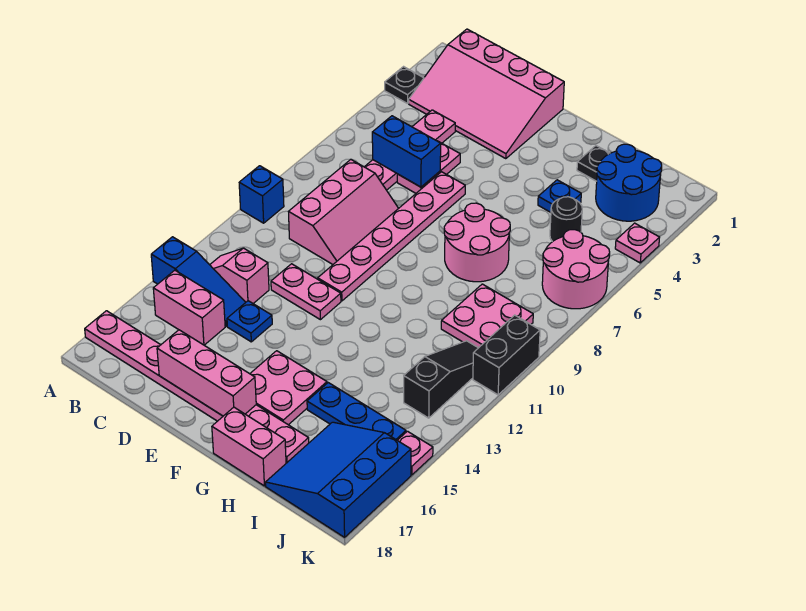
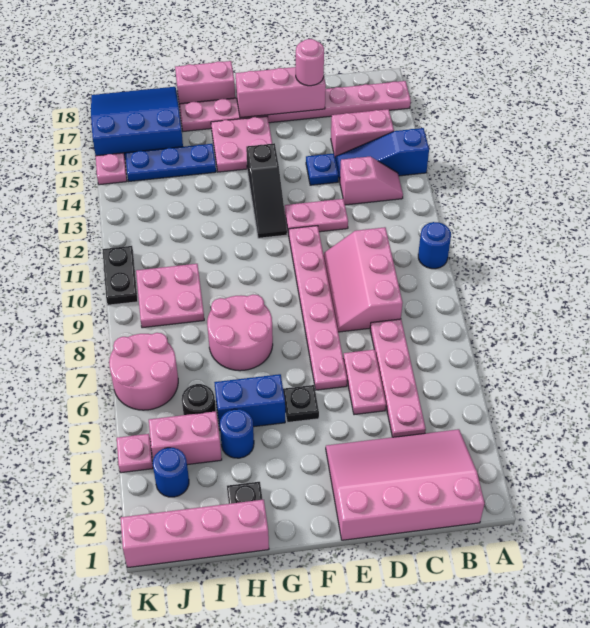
black 1x1 plate [385,67,424,104] -> black 1x1 plate moved to [283,385,319,423]
blue 1x1 brick [239,166,284,223] -> blue 1x1 round brick [418,222,451,269]
blue 1x2 brick [372,116,441,187] -> blue 1x2 brick moved to [214,374,285,429]
none -> pink 1x1 round brick [296,39,324,86]
none -> pink 1x4 brick [121,500,269,568]
blue 1x1 plate [538,180,581,212] -> blue 1x1 round brick [220,409,254,458]
blue 2x2 round brick [596,144,662,221] -> blue 1x1 round brick [153,448,189,497]
none -> pink 1x2 brick [149,411,222,465]
blue 3x3 slope [266,422,411,537] -> blue 3x3 slope turned to [91,87,183,159]
black 1x3 slope [404,341,478,418] -> black 1x3 slope moved to [246,143,287,238]
black 1x2 brick [473,315,540,395] -> black 1x2 plate [102,246,138,305]

